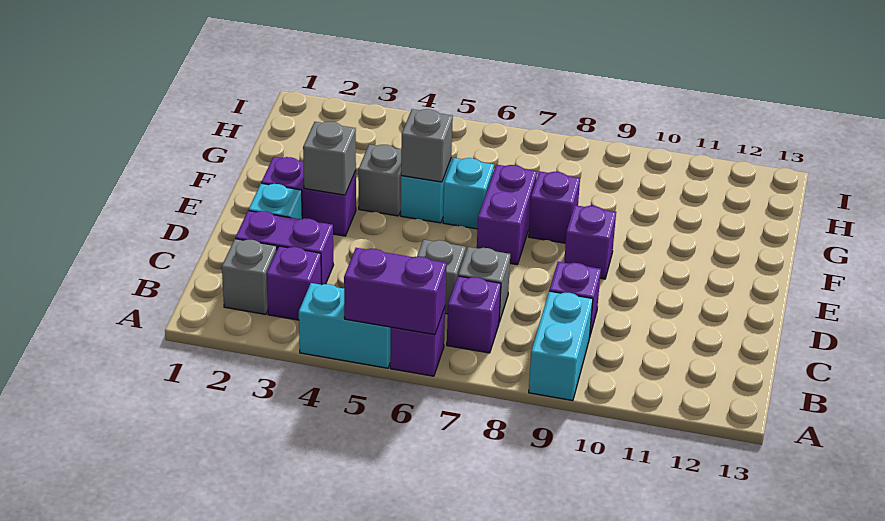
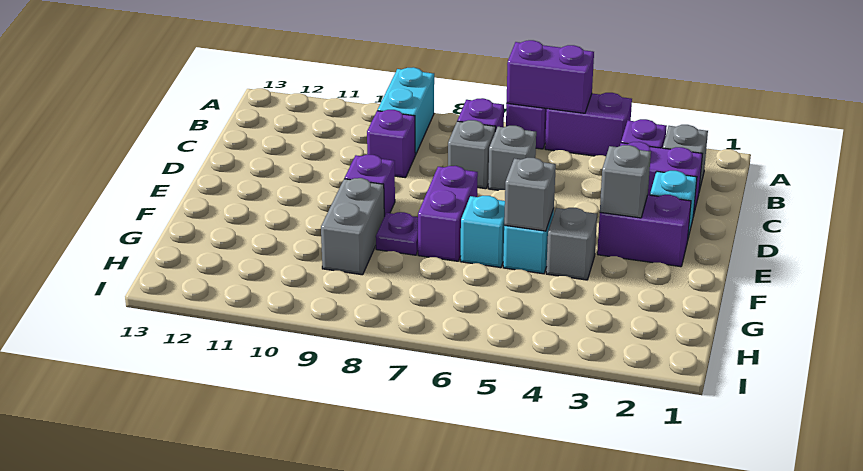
cyan 1x2 brick [299,283,391,368] -> purple 1x2 brick [545,93,632,156]
purple 1x1 brick [529,171,580,243] -> purple 1x1 plate [376,212,418,255]
none -> grey 1x2 brick [321,178,384,275]

